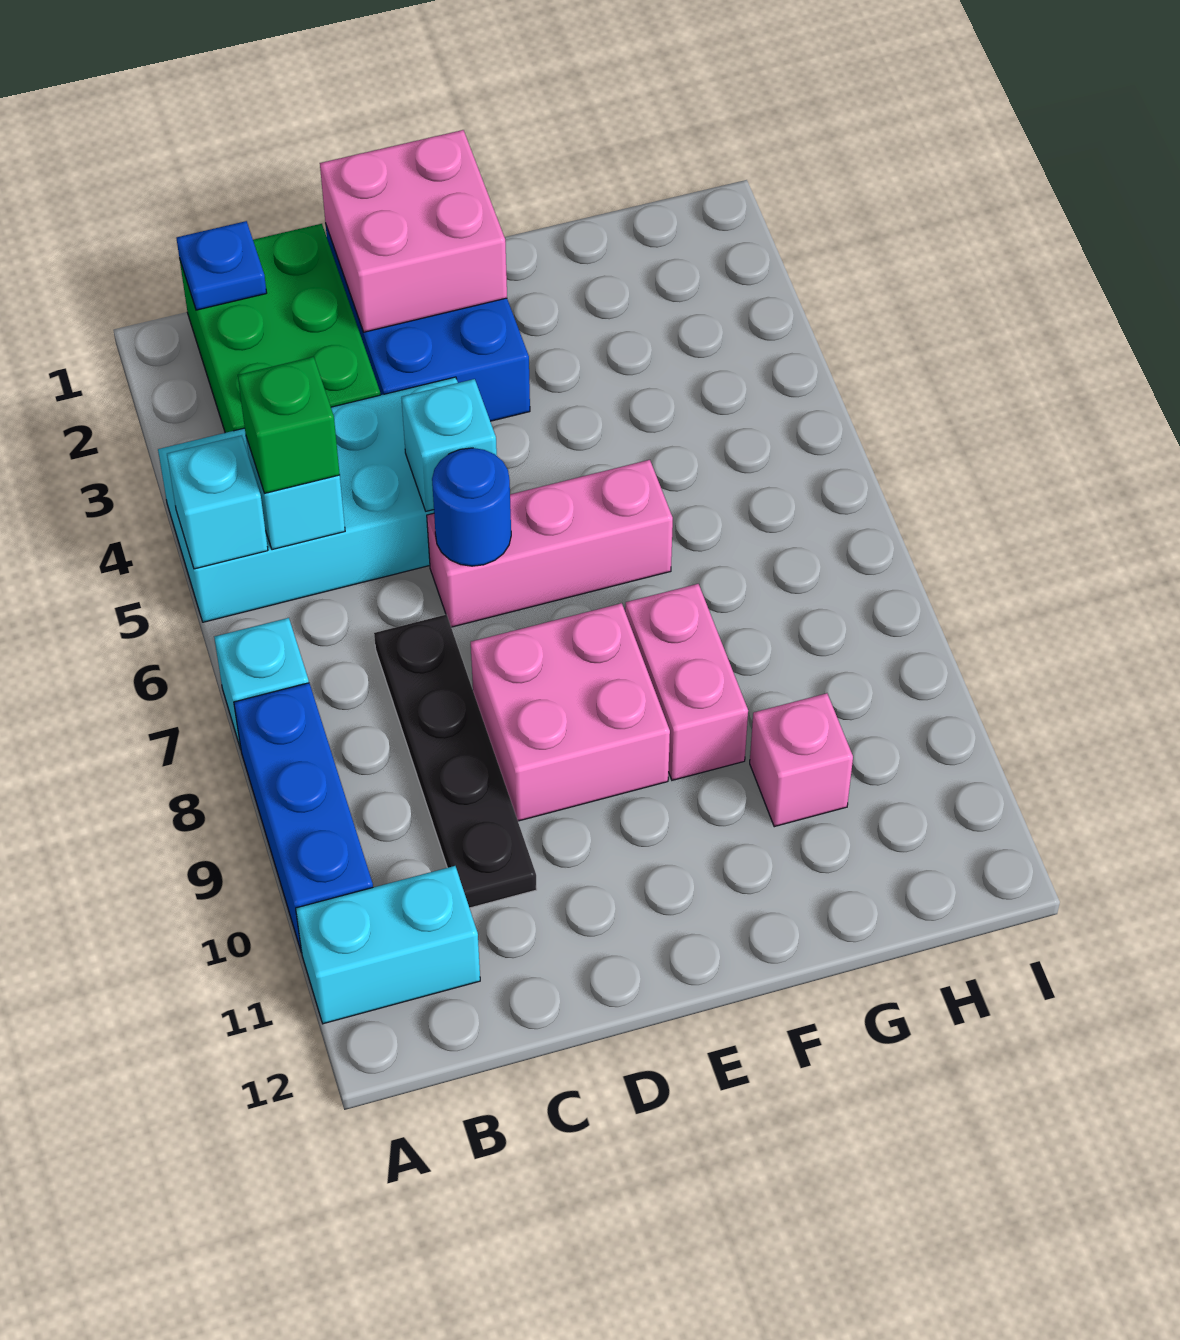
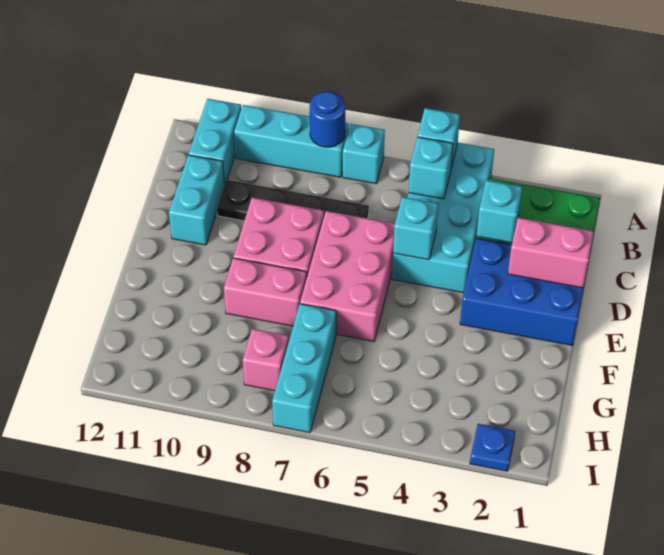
blue 1x3 brick [234,683,373,953] -> cyan 1x3 brick [234,105,349,177]
blue 1x1 plate [177,221,267,310] -> blue 1x1 plate moved to [470,424,515,471]
green 1x1 brick [238,357,340,494] -> none
none -> cyan 1x1 brick [477,180,522,243]
none -> cyan 1x2 brick [169,155,224,245]
pink 2x2 brick [320,130,507,332] -> pink 1x2 brick [508,218,594,288]
pink 1x3 brick [427,460,673,627] -> pink 2x3 brick [300,211,395,341]
blue 1x1 round brick [432,448,511,566] -> blue 1x1 round brick moved to [310,92,345,147]
none -> cyan 1x3 brick [272,304,336,433]
pink 1x1 brick [750,693,853,827] -> pink 1x1 brick moved to [243,329,289,391]

